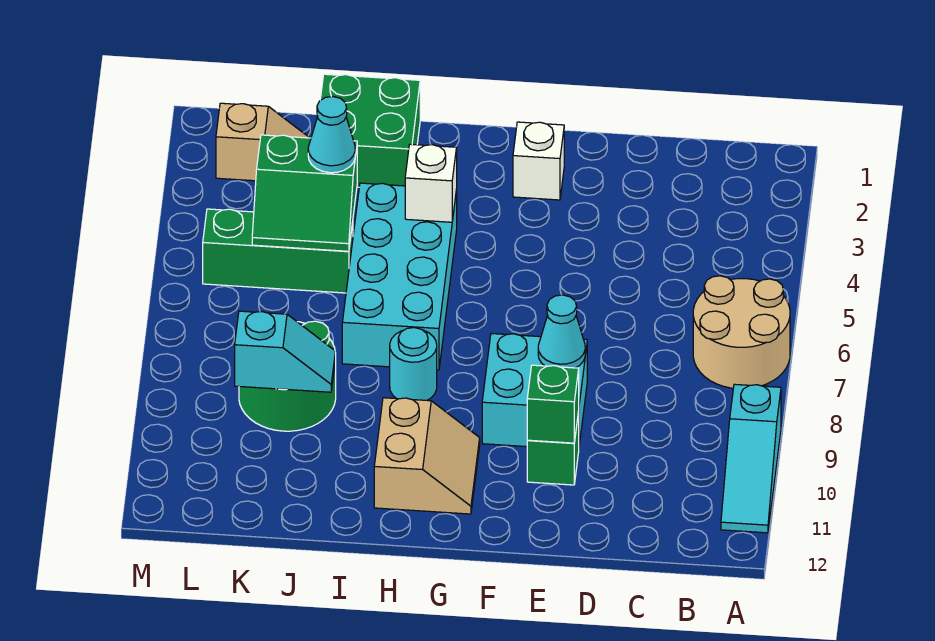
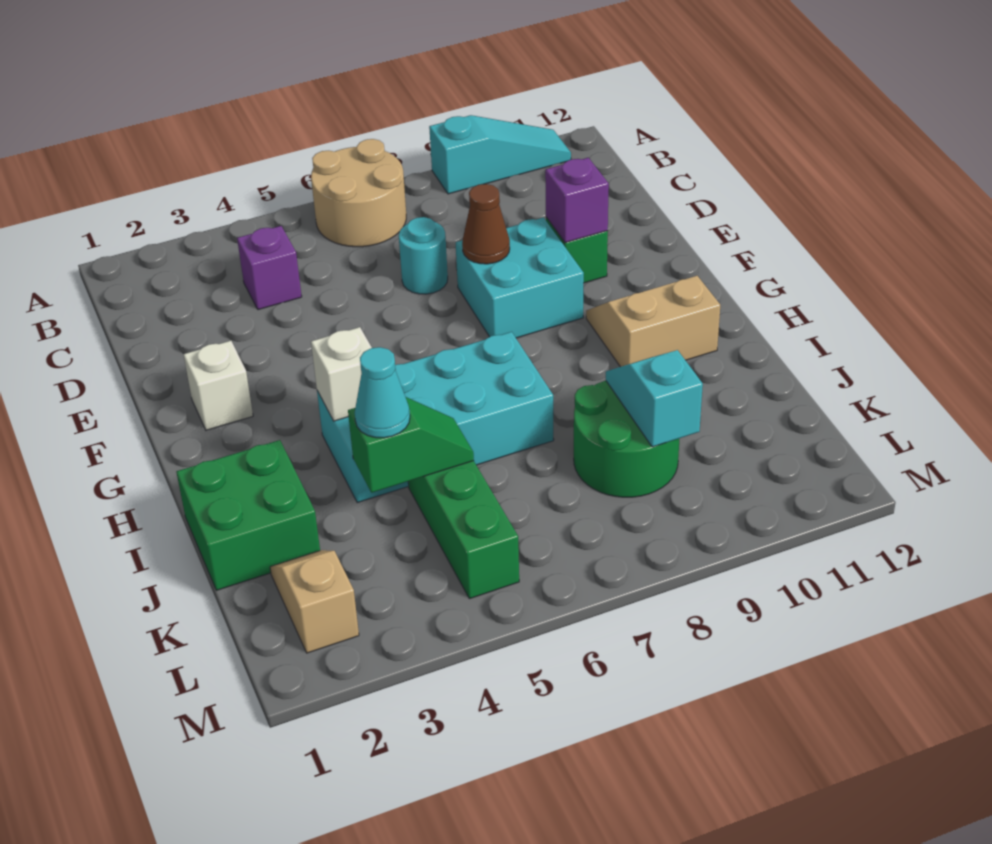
none -> purple 1x1 brick [237,226,302,310]
cyan 1x1 cone [538,295,585,368] -> brown 1x1 cone [462,184,510,264]
green 1x1 brick [527,365,579,443] -> purple 1x1 brick [545,158,609,243]
cyan 1x1 round brick [390,328,437,400] -> cyan 1x1 round brick moved to [399,217,448,294]
green 2x2 slope [252,135,357,251] -> green 1x2 slope [348,397,474,493]

